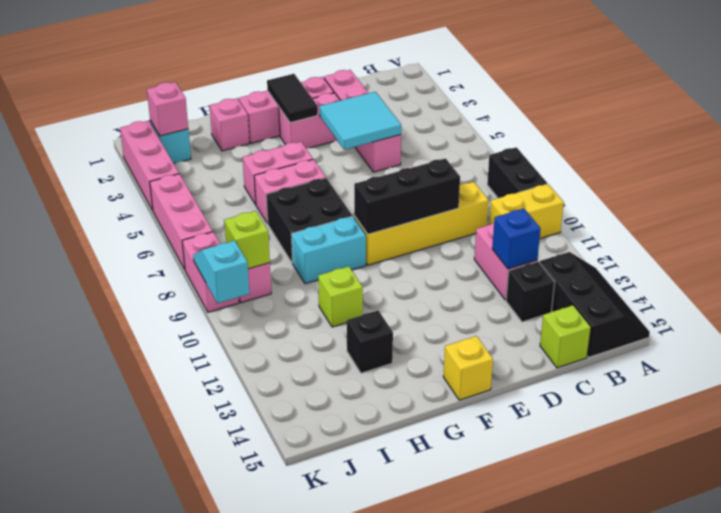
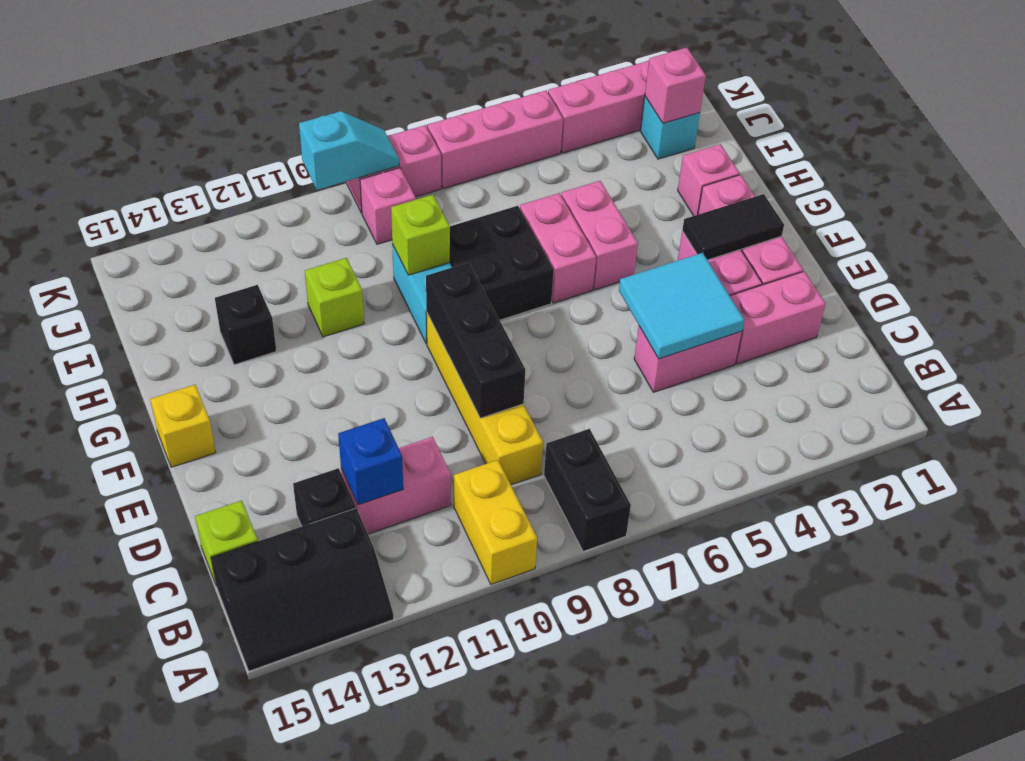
black 1x2 brick [487,147,547,198] -> black 1x2 brick turned to [544,429,631,552]
lime 1x1 brick [224,211,270,269] -> lime 1x1 brick moved to [391,195,450,275]

